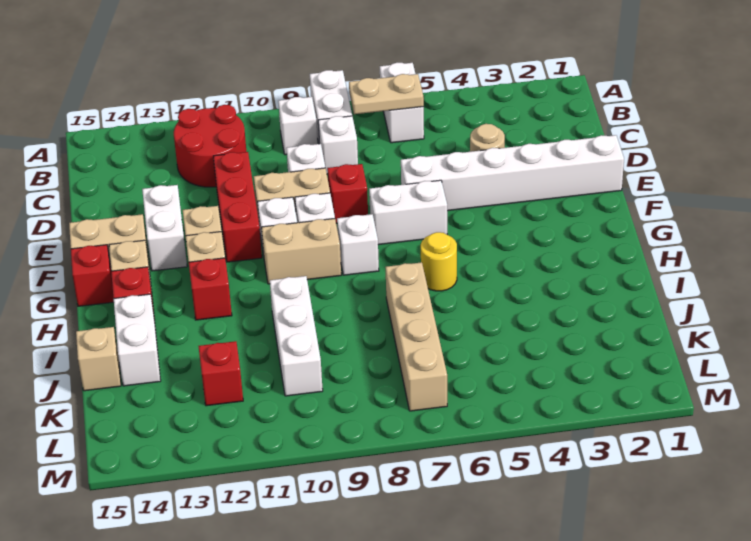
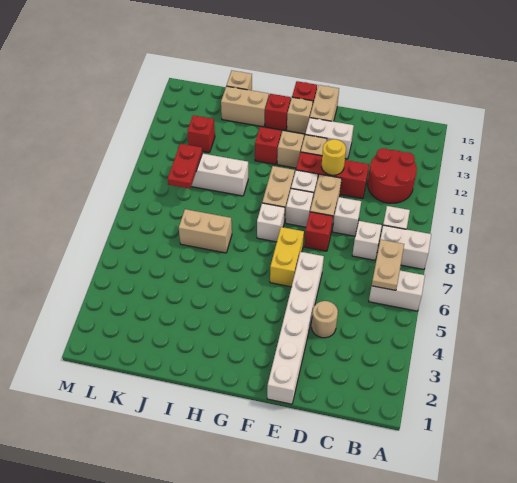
white 1x2 brick [369,180,447,245] -> yellow 1x2 brick [270,227,304,287]
yellow 1x1 round brick [421,232,457,291] -> yellow 1x1 round brick moved to [322,139,346,175]
tan 1x4 brick [386,262,447,411] -> tan 1x2 brick [179,209,232,253]
white 1x2 brick [114,294,161,386] -> tan 1x2 brick [221,86,269,127]
none -> red 1x2 plate [168,144,202,189]

